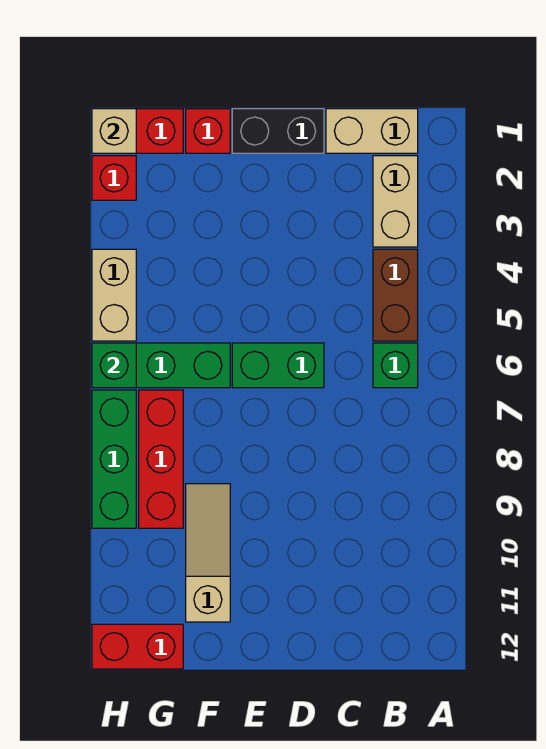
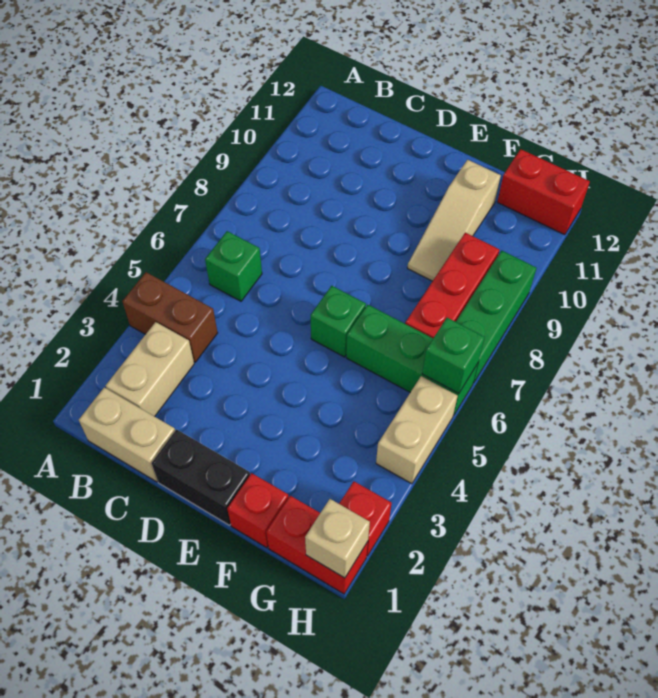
brown 1x2 brick [373,249,418,341] -> brown 1x2 brick turned to [122,272,218,362]
green 1x2 brick [232,343,324,388] -> green 1x1 brick [310,286,366,357]

